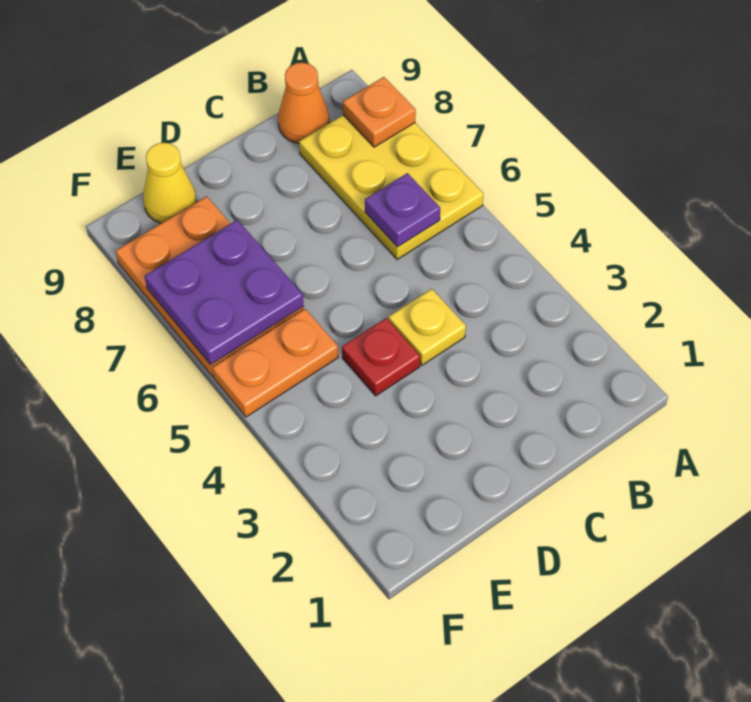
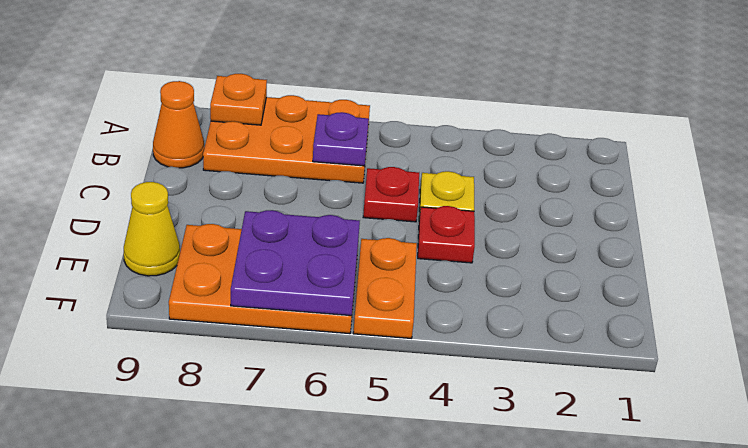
yellow 2x3 plate [299,115,483,259] -> orange 2x3 plate [203,95,370,183]
none -> red 1x1 plate [363,167,419,222]

